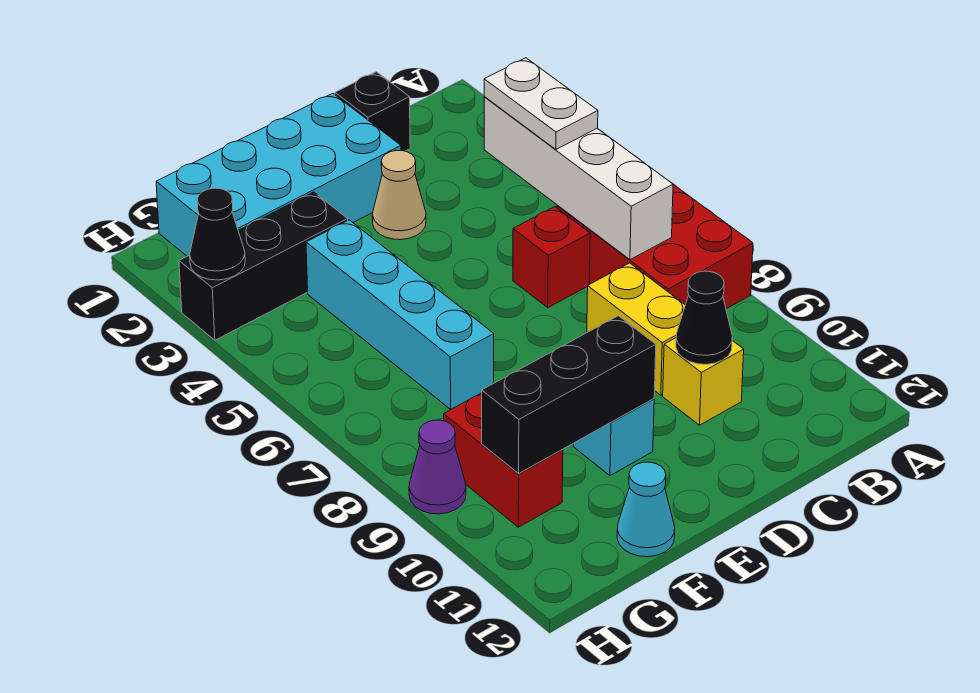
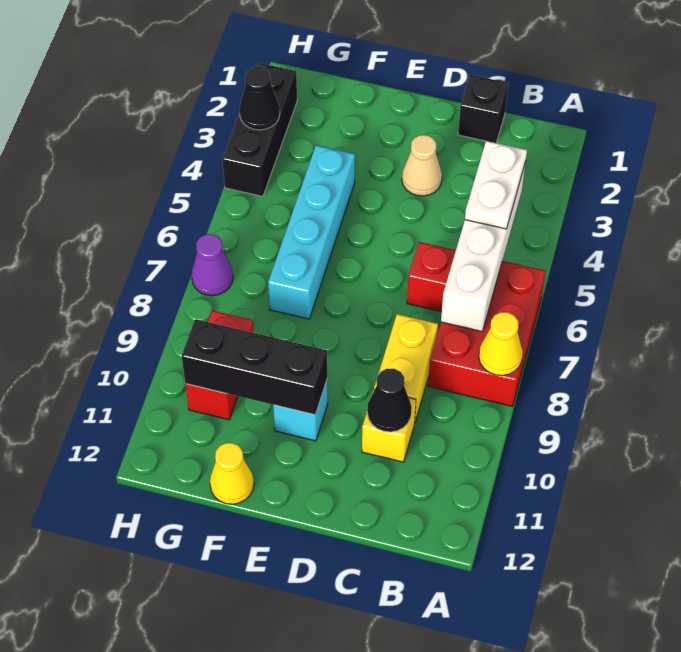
none -> yellow 1x1 cone [479,312,523,376]
cyan 2x4 brick [156,94,401,256] -> none
black 1x3 brick [179,192,348,340] -> black 1x3 brick turned to [222,63,297,197]
cyan 1x1 cone [617,462,675,557] -> yellow 1x1 cone [210,443,254,504]
purple 1x1 cone [409,420,466,514] -> purple 1x1 cone moved to [191,234,233,296]

